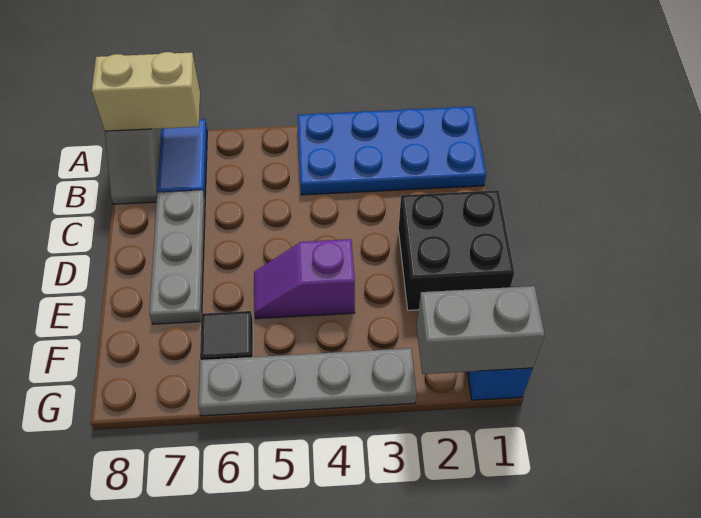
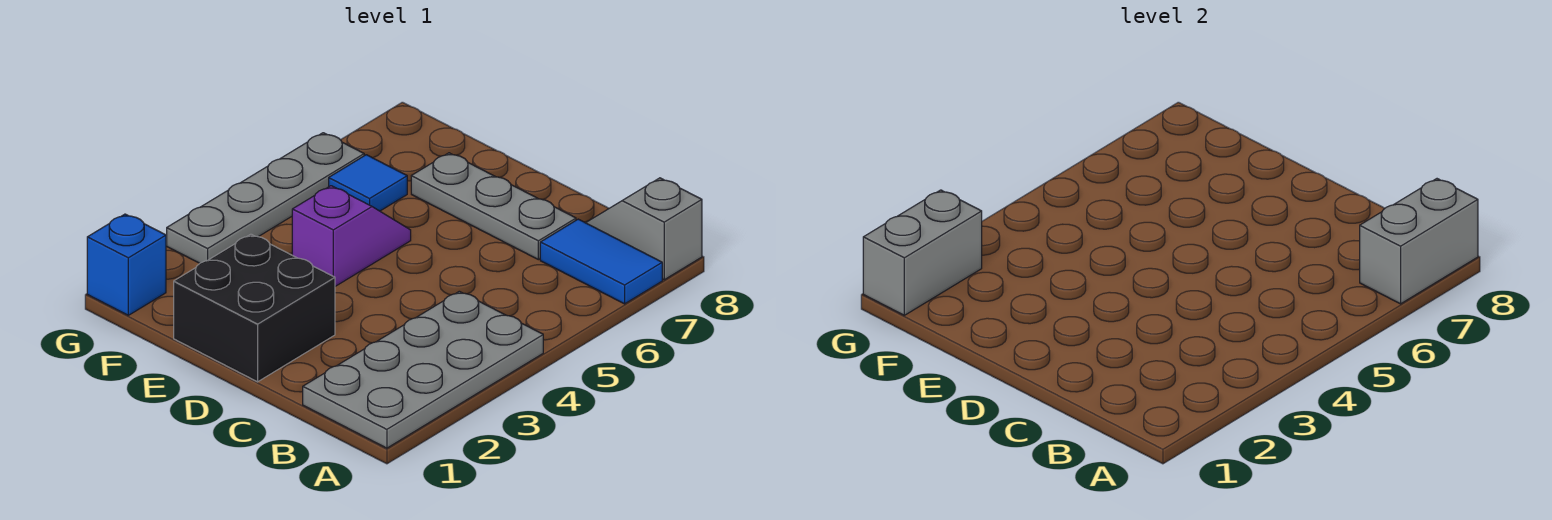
blue 2x4 plate [297,107,486,195] -> grey 2x4 plate [303,291,543,448]
tan 1x2 brick [92,52,200,131] -> grey 1x2 brick [1360,179,1478,304]
black 1x1 tile [200,311,253,360] -> blue 1x1 tile [329,155,407,211]

